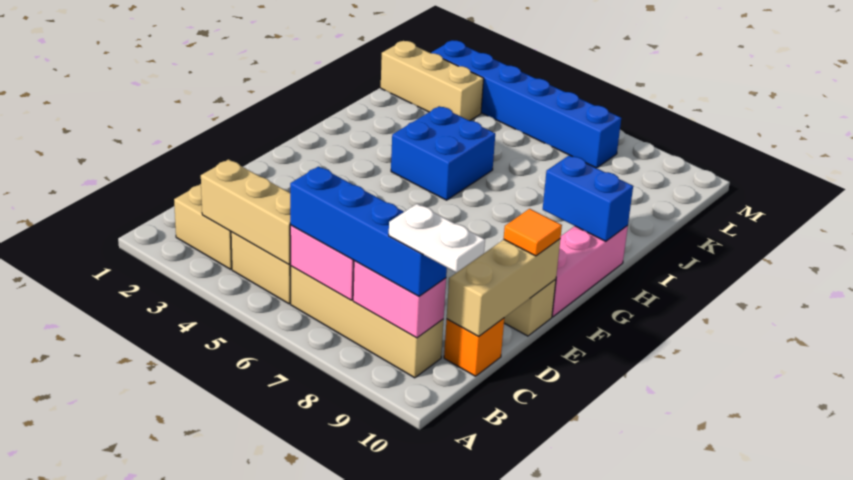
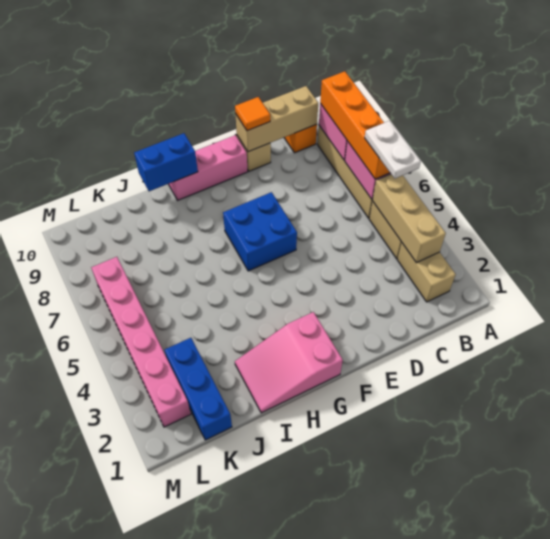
blue 1x4 brick [290,167,447,296] -> orange 1x4 brick [320,71,390,179]
white 1x2 plate [389,204,485,273] -> white 1x2 plate moved to [365,121,421,178]
none -> pink 2x3 slope [235,312,343,413]
blue 2x2 brick [391,106,495,200] -> blue 2x2 brick moved to [223,192,297,271]
blue 1x2 brick [543,155,633,241] -> blue 1x2 brick turned to [134,133,198,191]
tan 1x3 brick [381,41,484,121] -> blue 1x3 brick [165,338,232,440]
blue 1x6 brick [432,40,621,168] -> pink 1x6 brick [91,257,191,427]

